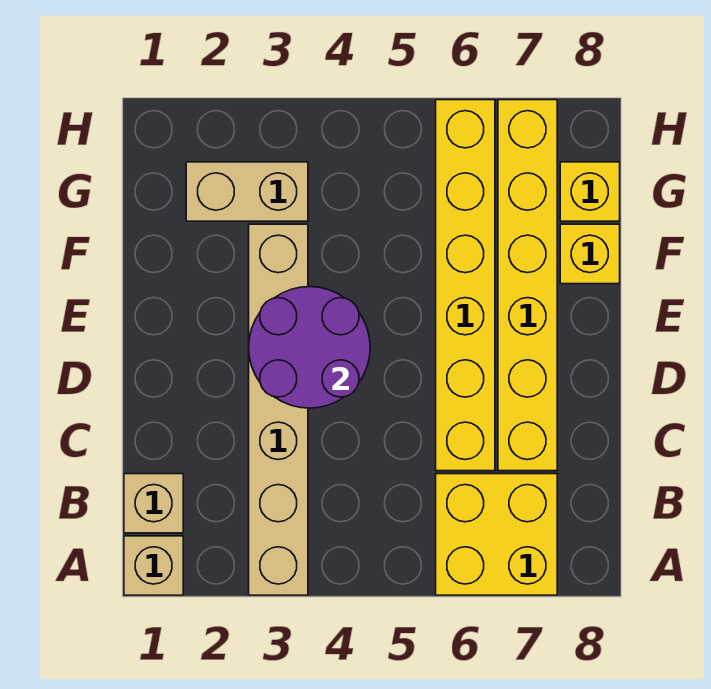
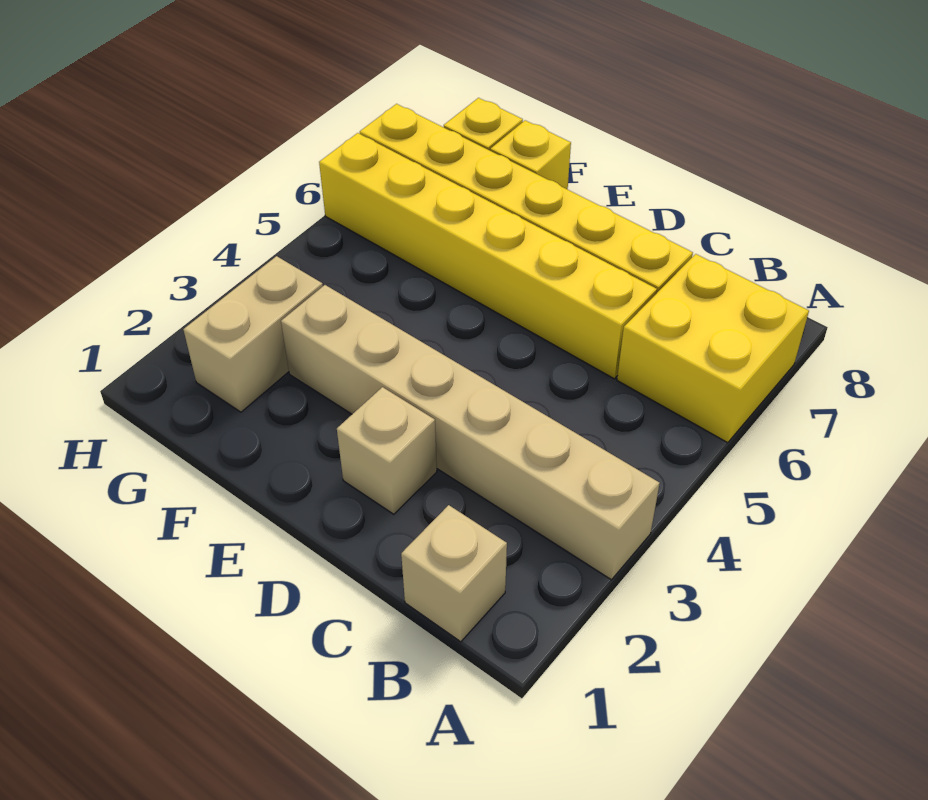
tan 1x1 brick [124,536,183,595] -> tan 1x1 brick moved to [337,387,437,514]
purple 2x2 round brick [249,287,370,408] -> none

